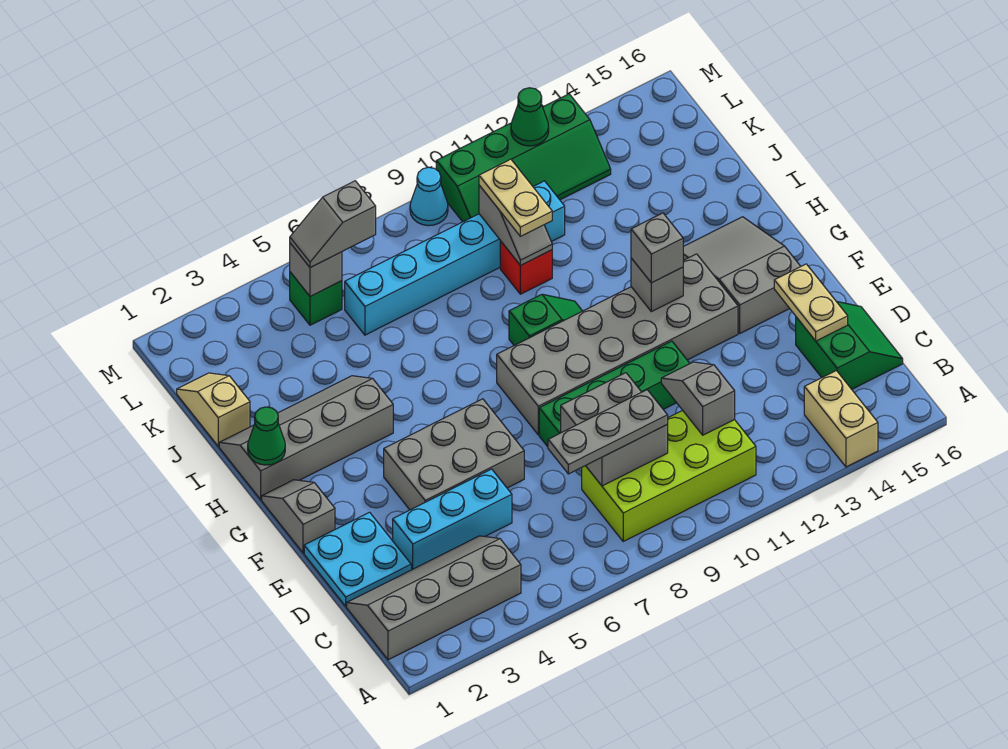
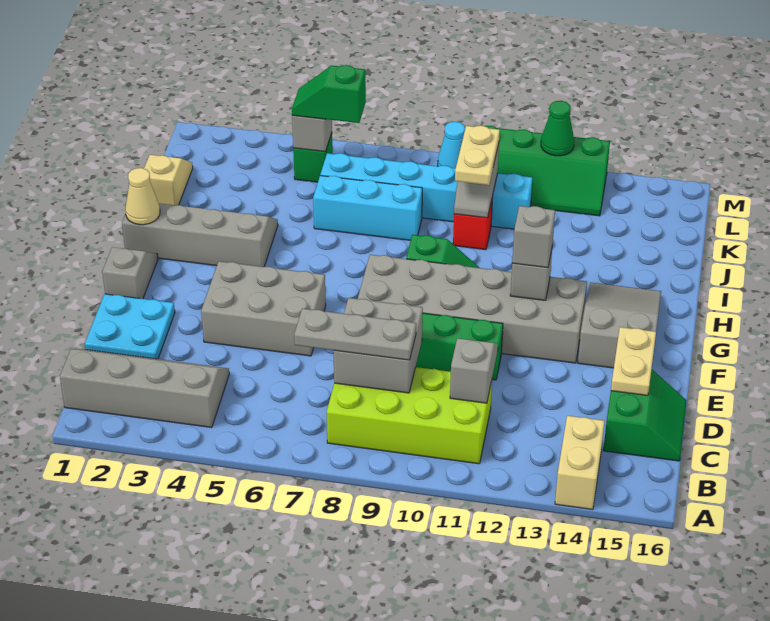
cyan 1x3 brick [393,469,512,570] -> cyan 1x3 brick moved to [313,176,422,240]
green 1x1 cone [248,407,285,465] -> tan 1x1 cone [125,168,160,225]
grey 1x2 slope [290,181,376,268] -> green 1x2 slope [292,65,366,123]

